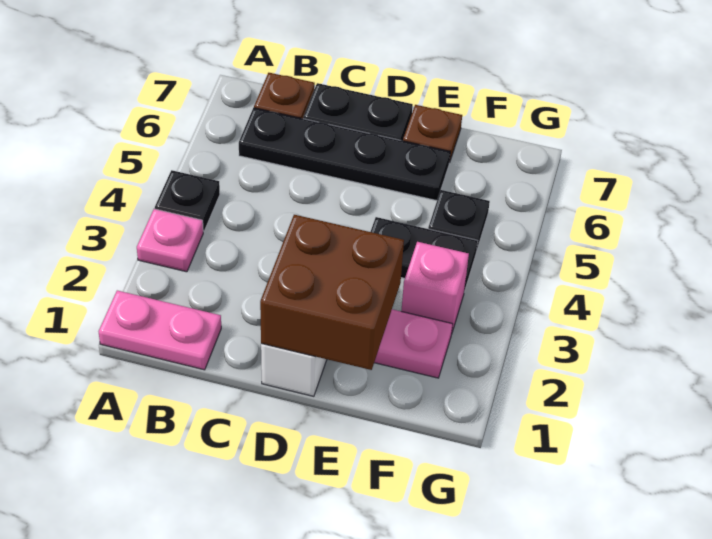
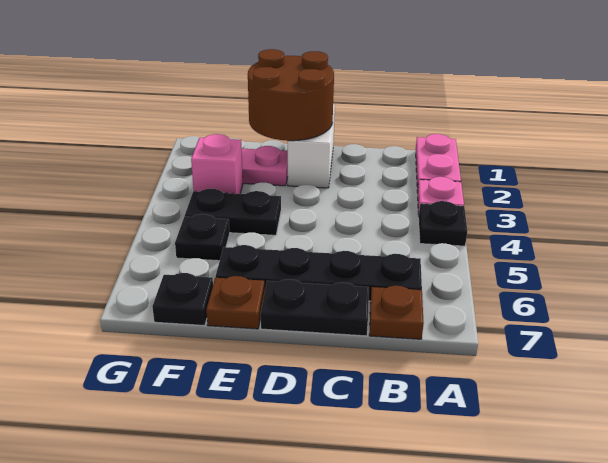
pink 1x2 plate [99,291,221,370] -> pink 1x2 plate turned to [416,134,461,192]
brown 2x2 brick [260,215,404,370] -> brown 2x2 round brick [248,49,334,141]
none -> black 1x1 plate [152,273,213,326]

